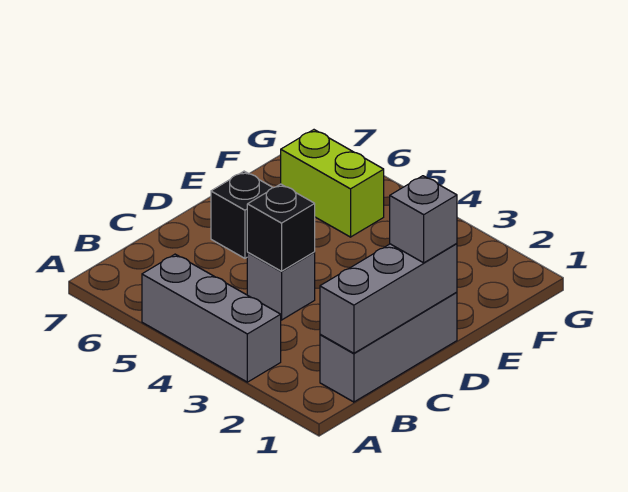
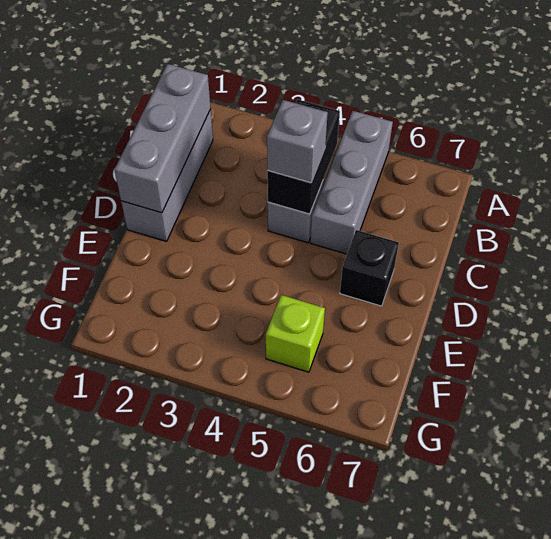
grey 1x3 brick [142,254,281,382] -> grey 1x3 brick turned to [310,111,393,254]
black 1x1 brick [247,184,315,271] -> black 1x2 brick [267,100,340,214]
grey 1x1 brick [390,176,457,263] -> grey 1x1 brick moved to [267,100,328,183]
lime 1x2 brick [281,130,384,237] -> lime 1x1 brick [266,295,325,372]

